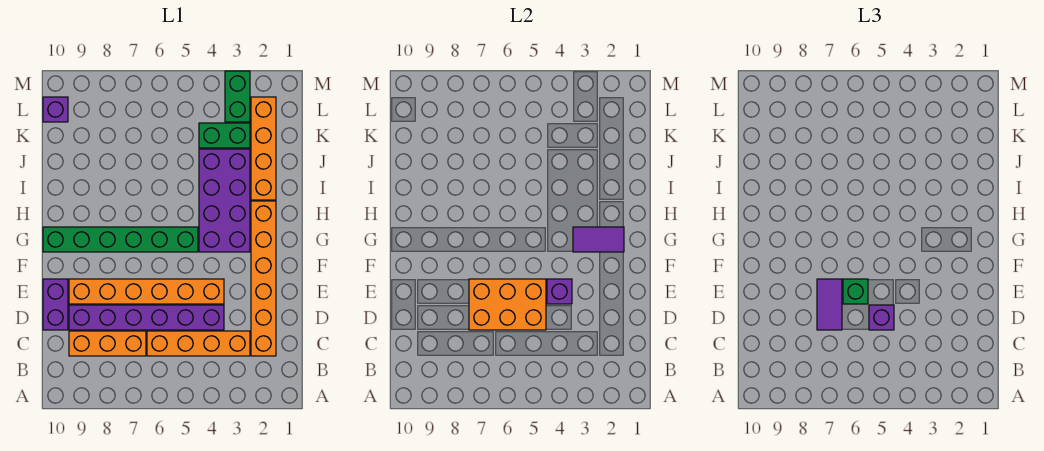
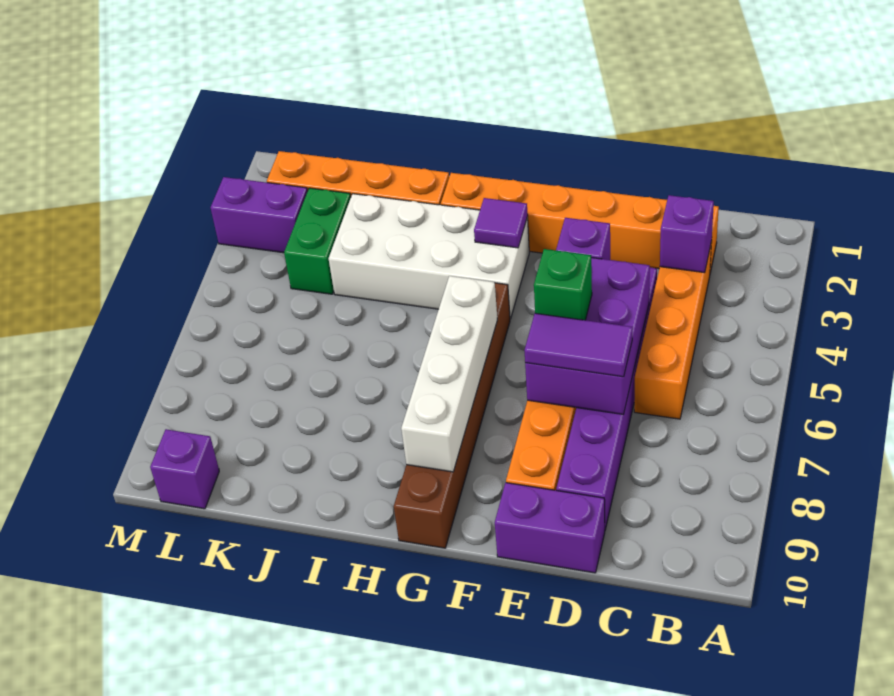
orange 1x3 brick [69,331,146,356] -> none
orange 2x3 brick [469,279,546,330] -> purple 2x3 brick [525,258,650,415]
purple 1x1 brick [869,305,894,330] -> purple 1x1 brick moved to [660,195,714,273]
purple 1x2 tile [573,227,624,252] -> purple 1x1 tile [474,198,528,248]
purple 2x4 brick [199,149,250,252] -> white 2x4 brick [329,194,529,319]
green 1x6 brick [43,227,198,252] -> brown 1x6 brick [394,283,510,548]
none -> white 1x4 brick [401,276,497,472]
green 1x2 brick [225,71,250,122] -> purple 1x2 brick [211,177,308,253]

